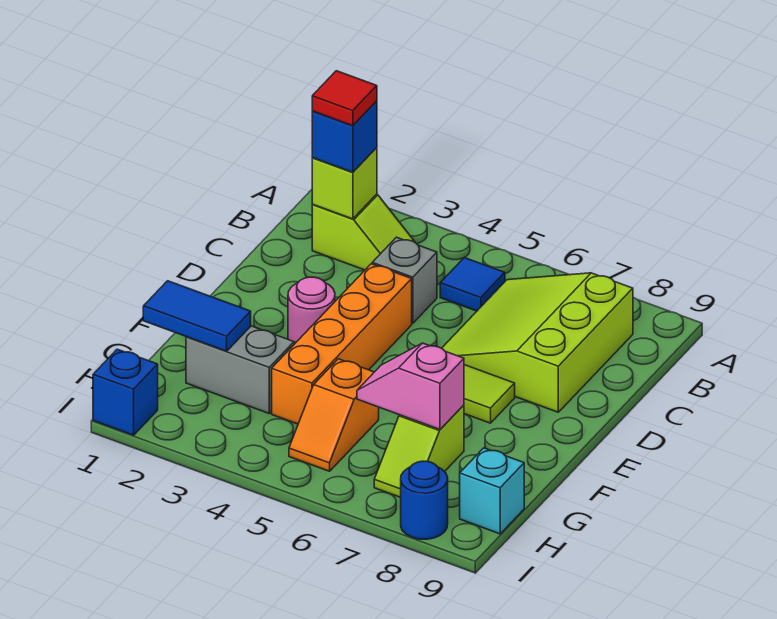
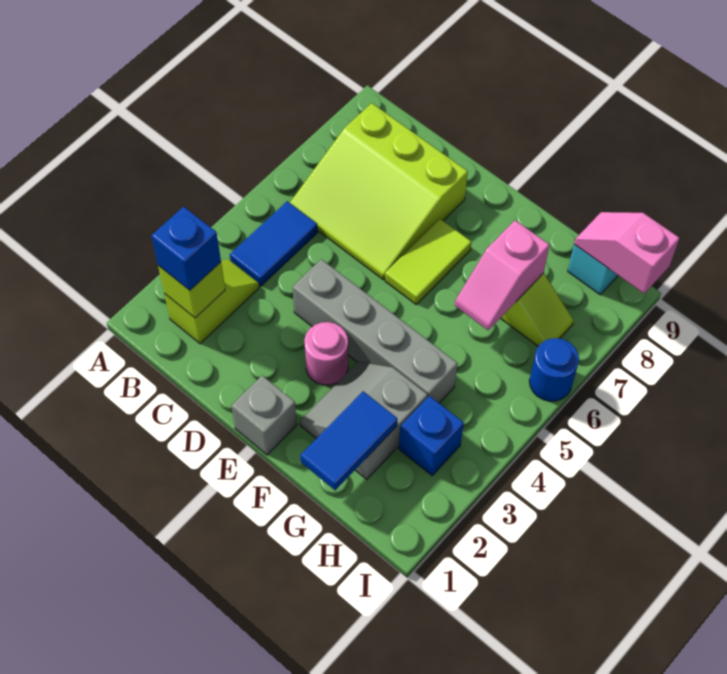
red 1x1 tile [312,71,377,126] -> none
blue 1x1 tile [440,258,505,311] -> blue 1x2 tile [230,201,318,286]
grey 1x1 brick [372,237,437,323] -> grey 1x1 brick moved to [231,376,297,455]
orange 1x4 brick [272,264,412,424] -> grey 1x4 brick [293,259,457,403]
orange 1x2 slope [289,359,379,471] -> none
none -> pink 1x2 slope [574,212,679,293]
blue 1x1 brick [93,349,158,435] -> blue 1x1 brick moved to [399,396,464,475]
blue 1x1 round brick [401,461,448,539] -> blue 1x1 round brick moved to [529,338,579,401]

